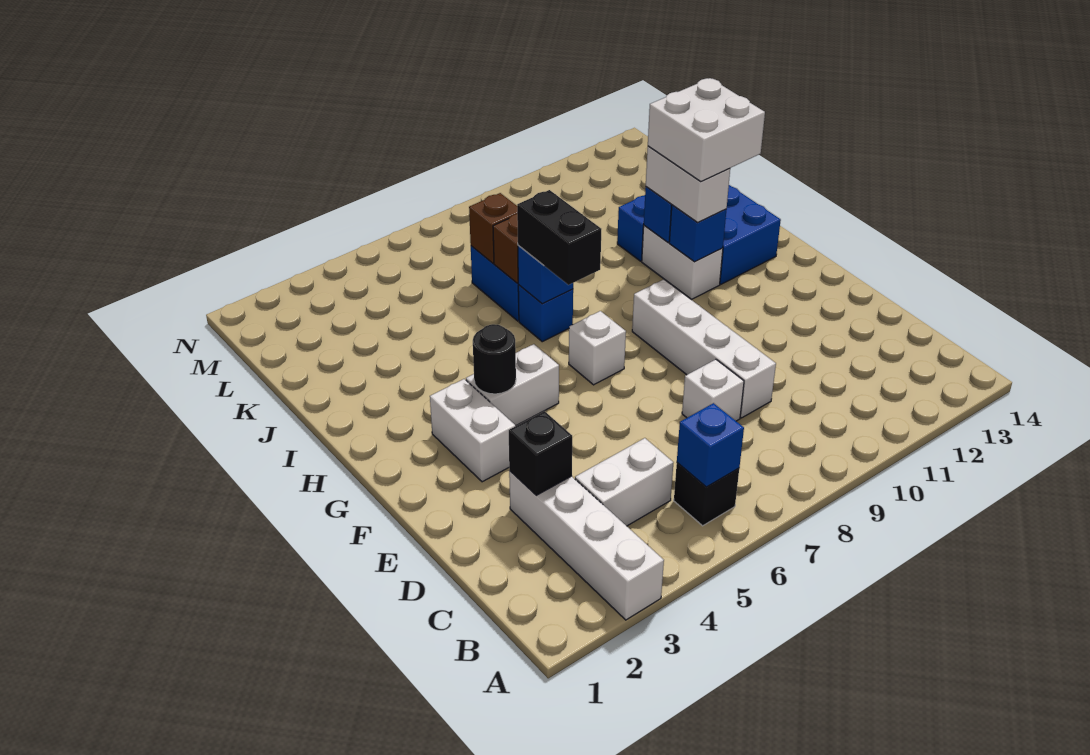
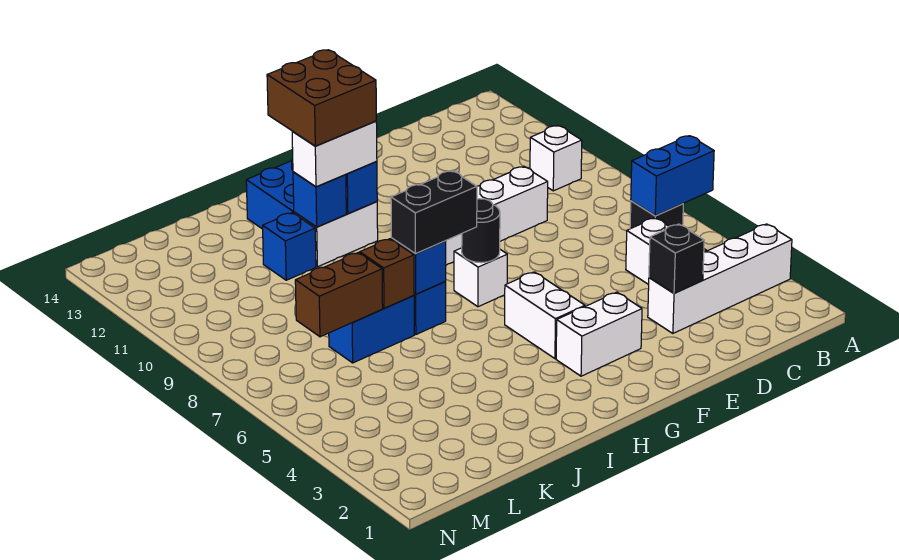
blue 1x1 brick [677,403,744,487] -> blue 1x2 brick [631,136,714,216]
white 1x1 brick [682,359,744,421] -> white 1x1 brick moved to [530,125,582,191]
black 1x1 round brick [473,324,516,394] -> black 1x1 round brick moved to [462,199,500,263]
white 2x2 brick [648,78,765,182] -> brown 2x2 brick [267,50,376,146]
brown 1x1 brick [469,193,517,263] -> brown 1x2 brick [295,253,383,337]

